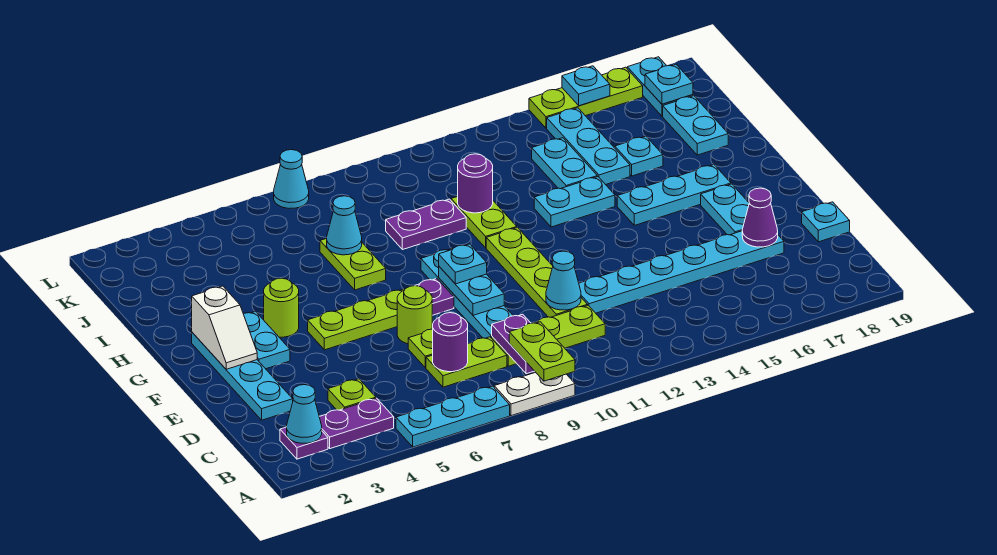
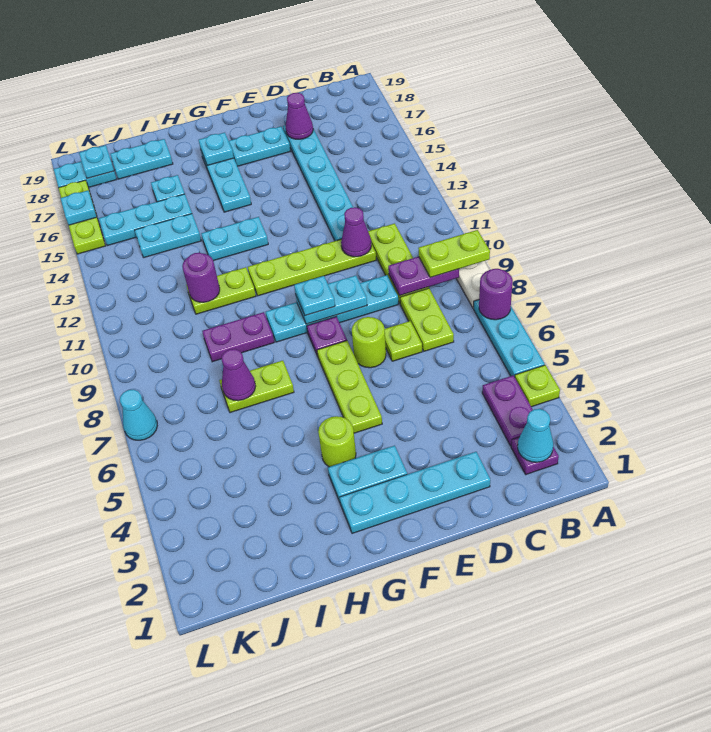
lime 1x1 plate [328,379,376,410] -> lime 1x1 plate moved to [515,365,560,407]
purple 1x1 round brick [433,313,468,372] -> purple 1x1 round brick moved to [479,269,513,320]
cyan 1x1 cone [546,251,581,310] -> purple 1x1 cone [341,207,371,257]
cyan 1x1 plate [802,202,850,242] -> cyan 1x1 plate moved to [199,133,234,166]
white 1x2 slope [192,286,257,369] -> none
cyan 1x2 plate [534,177,615,227] -> cyan 1x2 plate turned to [201,217,268,261]
cyan 1x1 cone [327,196,362,255] -> purple 1x1 cone [222,349,256,401]
purple 1x2 plate [386,199,466,250] -> purple 1x2 plate turned to [202,312,274,362]

